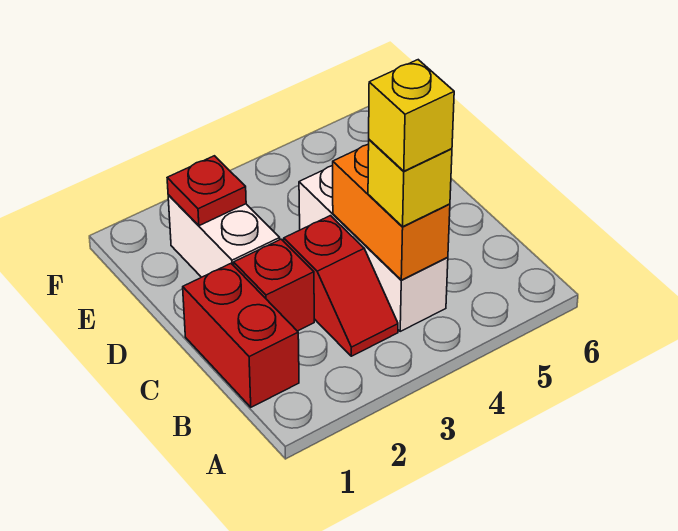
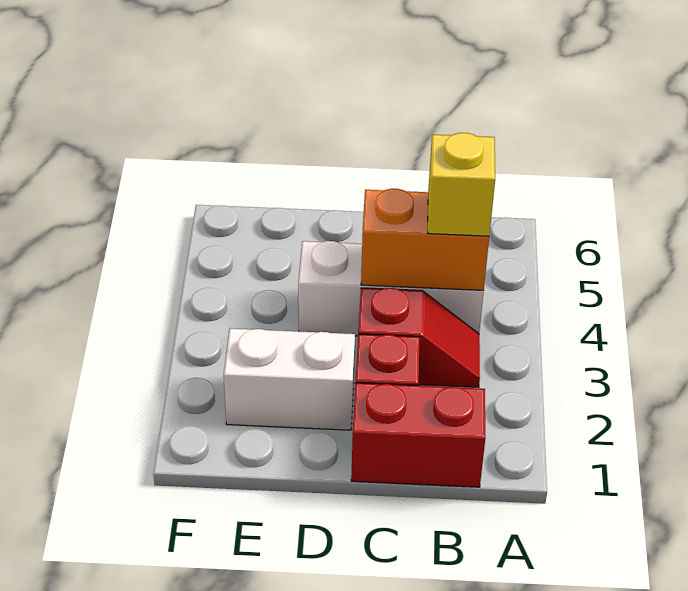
yellow 1x1 brick [369,60,454,171] -> none
red 1x1 plate [167,156,246,226] -> none

